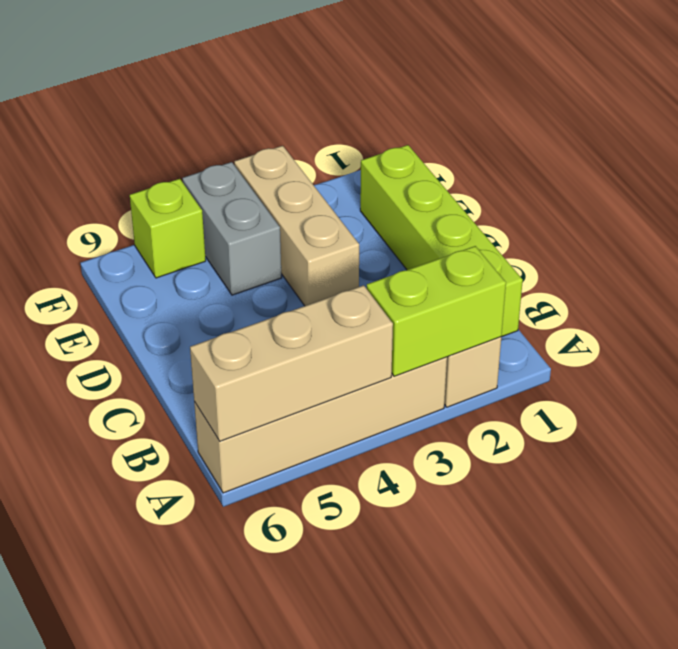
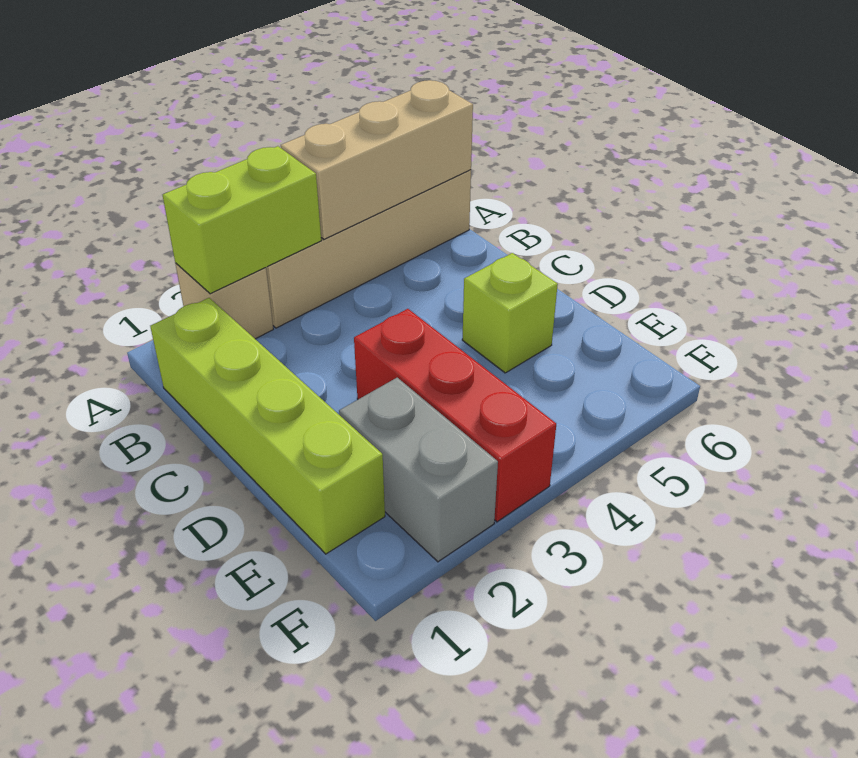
tan 1x3 brick [234,146,359,306] -> red 1x3 brick [354,309,556,522]
grey 1x2 brick [183,162,282,295] -> grey 1x2 brick moved to [339,378,498,562]
lime 1x1 brick [130,179,206,278] -> lime 1x1 brick moved to [462,253,558,373]

